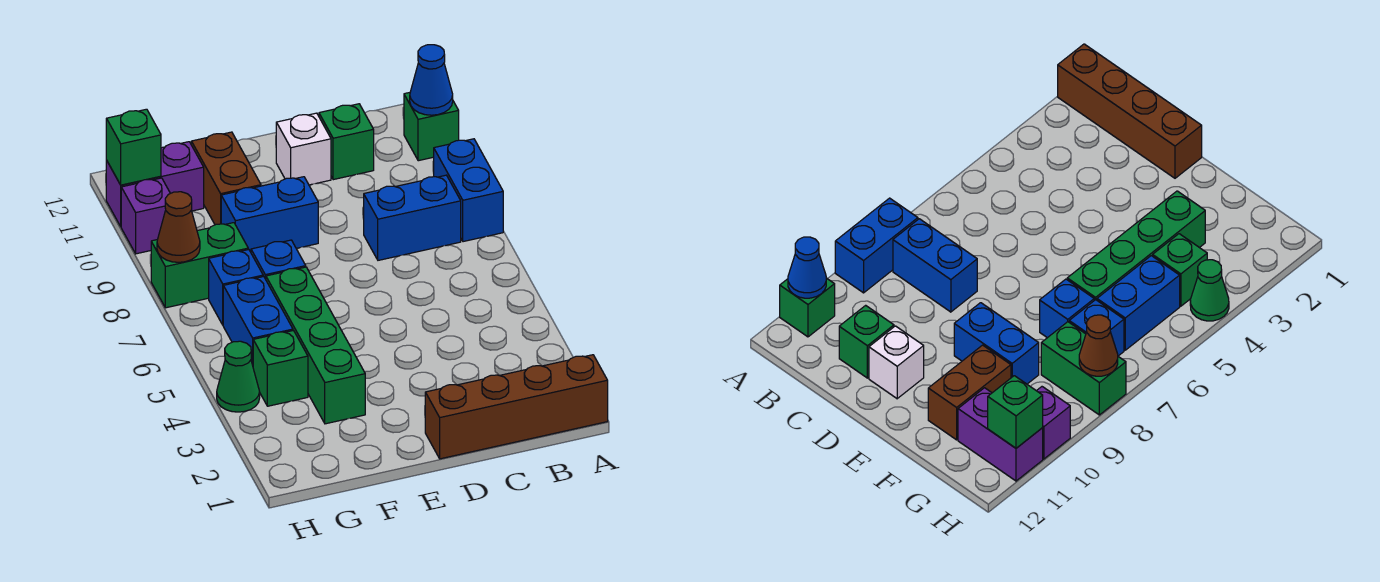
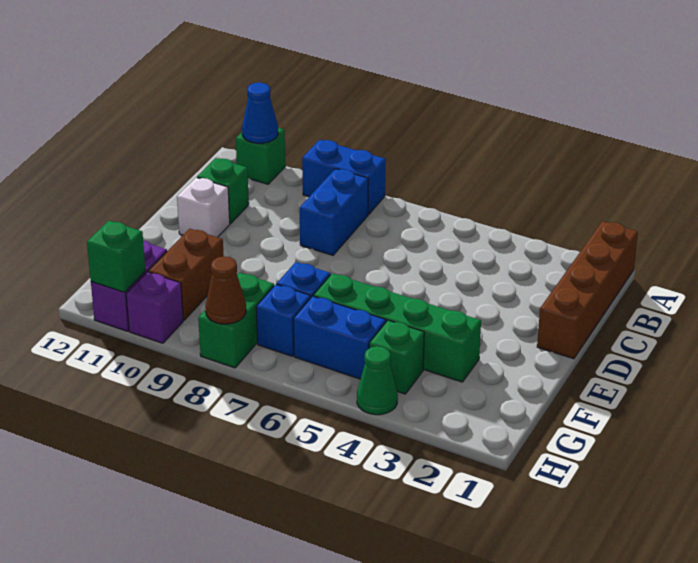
blue 1x2 brick [221,177,318,252] -> none
brown 1x2 brick [191,132,261,225] -> brown 1x2 brick turned to [148,229,224,320]

